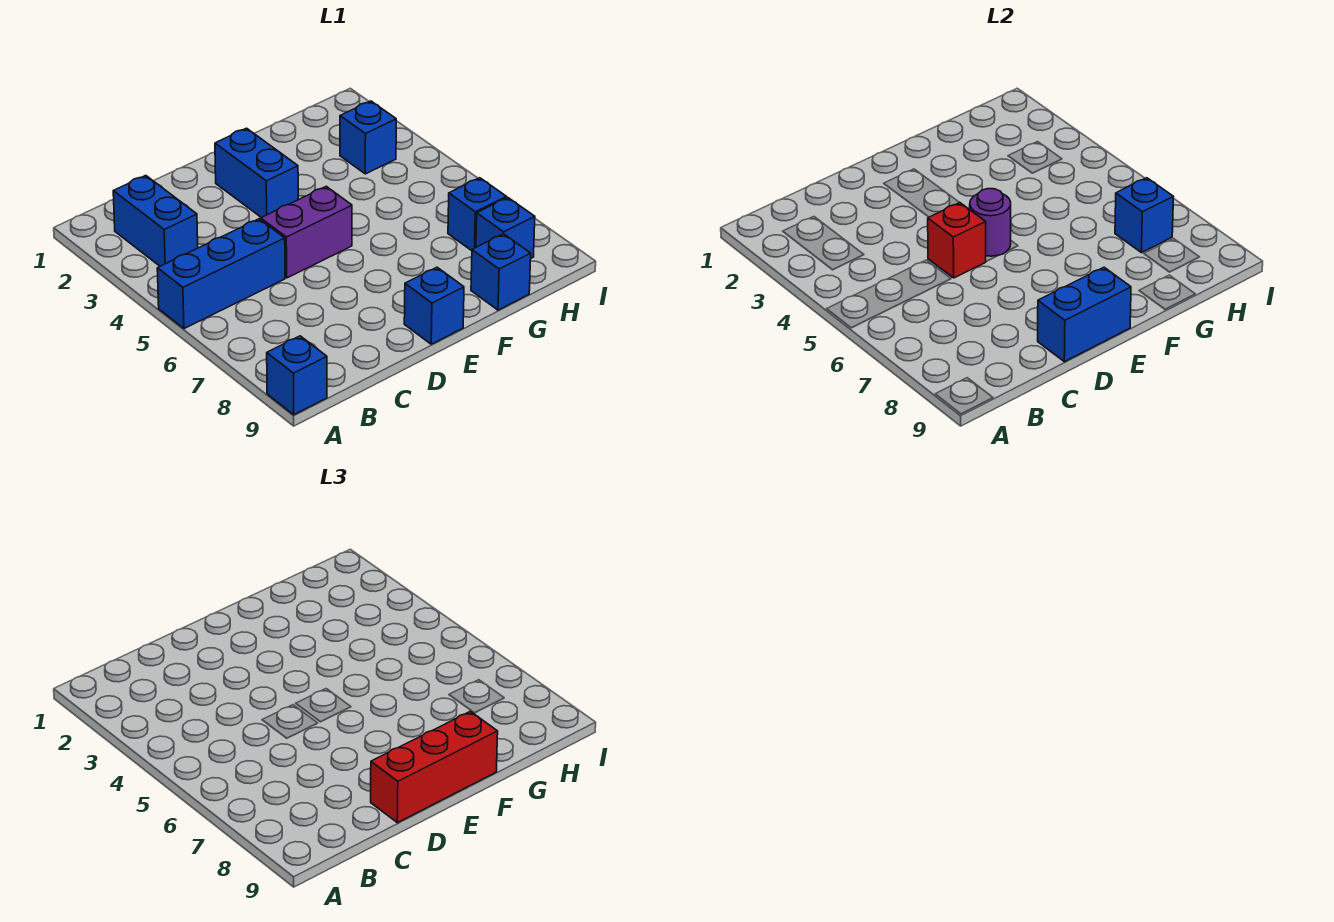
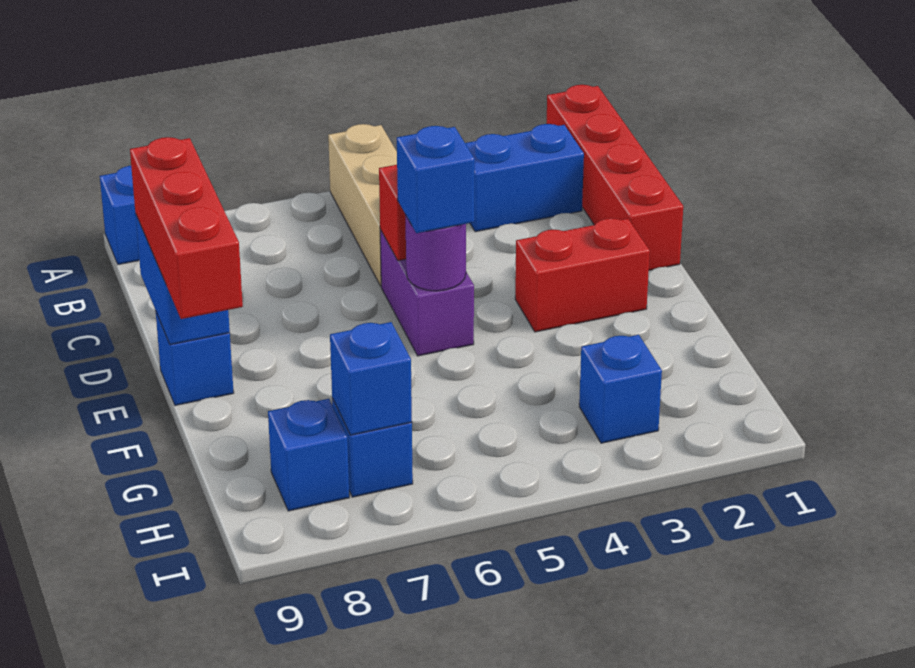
none -> red 1x4 brick [547,85,683,270]
blue 1x3 brick [157,219,285,329] -> tan 1x3 brick [328,124,397,286]
blue 1x2 brick [215,128,298,218] -> red 1x2 brick [515,218,650,332]
blue 1x1 brick [471,234,531,310] -> blue 1x1 brick moved to [397,126,475,233]

